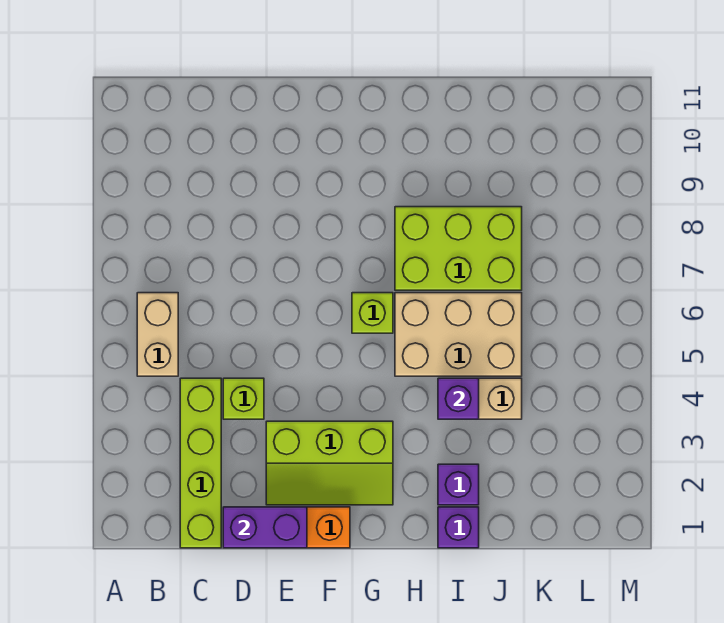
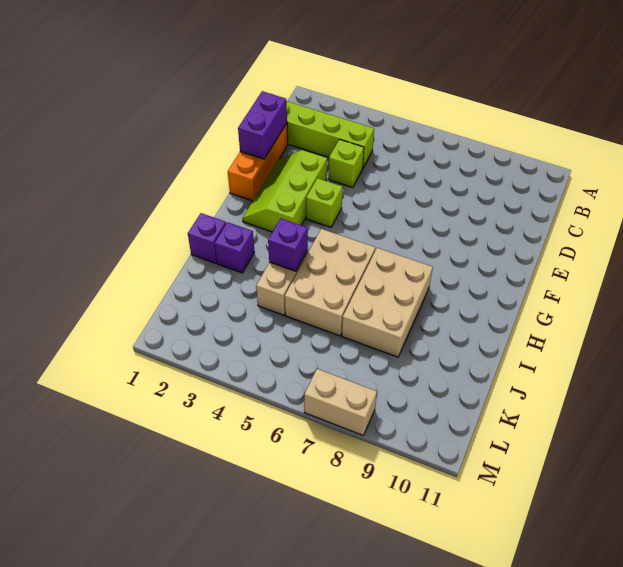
tan 1x2 brick [137,293,178,376] -> tan 1x2 brick moved to [304,369,377,435]
lime 1x1 brick [352,293,393,333] -> lime 1x1 brick moved to [306,178,343,227]
lime 2x3 brick [395,207,522,290] -> tan 2x3 brick [342,248,433,357]

